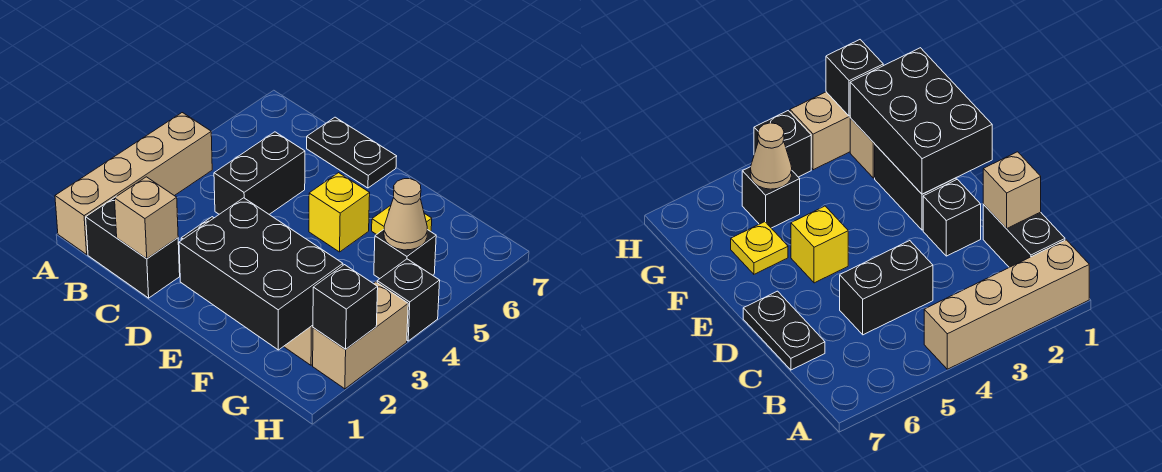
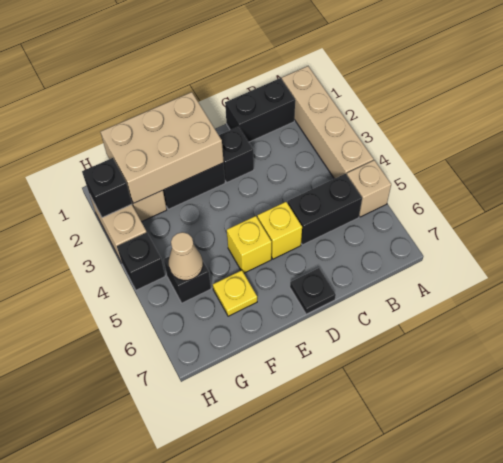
tan 1x1 brick [115,177,178,259] -> tan 1x1 brick moved to [347,160,391,217]
black 1x2 brick [214,132,305,214] -> black 1x2 brick turned to [288,174,362,245]
black 1x2 plate [307,117,397,188] -> black 1x1 plate [290,268,336,314]
none -> yellow 1x1 brick [257,202,302,259]
black 2x3 brick [179,198,343,350] -> tan 2x3 brick [101,92,224,203]

